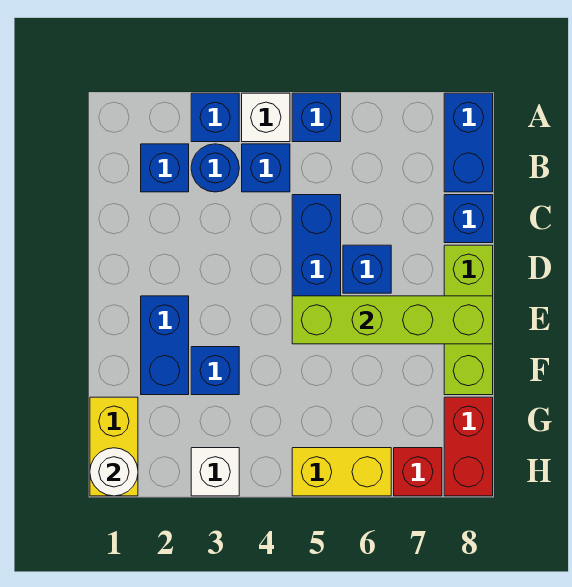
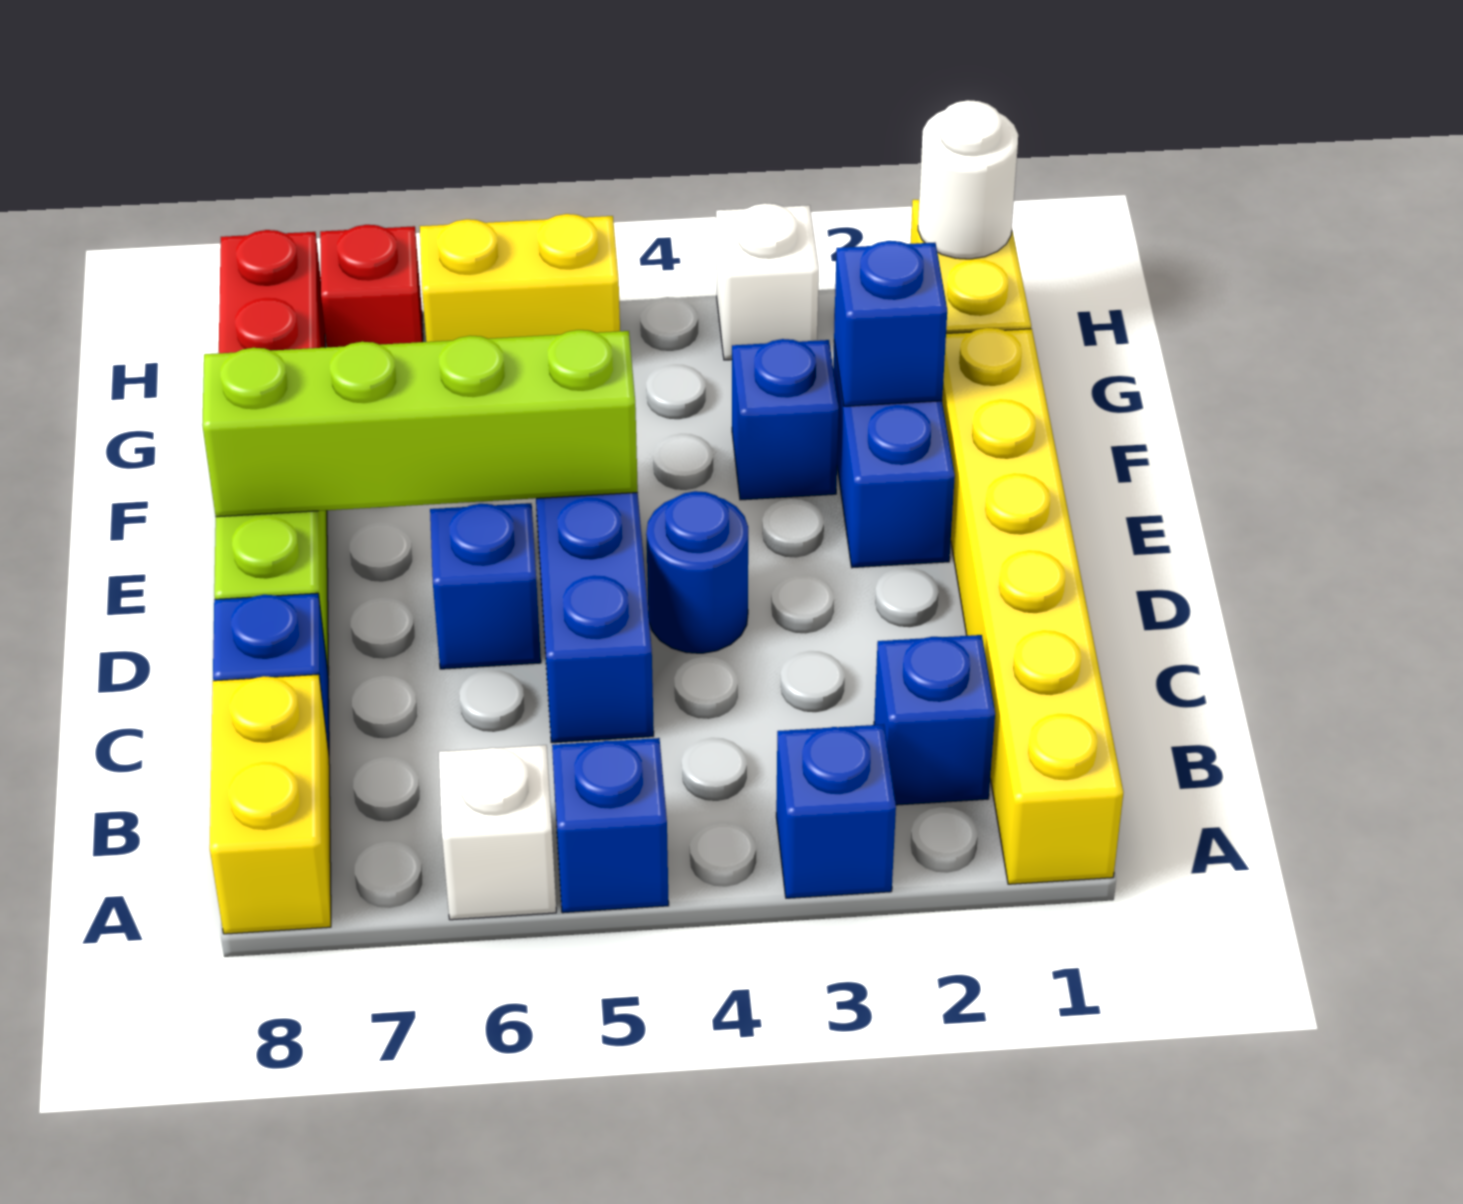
none -> yellow 1x6 brick [942,328,1123,884]
white 1x1 brick [242,93,290,142] -> white 1x1 brick moved to [439,745,556,920]
blue 1x2 brick [444,93,493,192] -> yellow 1x2 brick [210,674,331,934]
blue 1x1 round brick [191,144,239,192] -> blue 1x1 round brick moved to [646,491,748,653]
blue 1x1 brick [242,144,290,192] -> blue 1x1 brick moved to [834,241,947,406]

